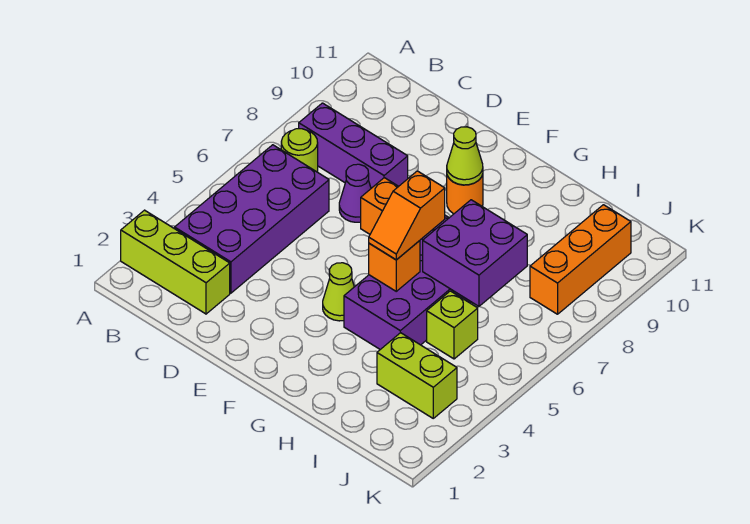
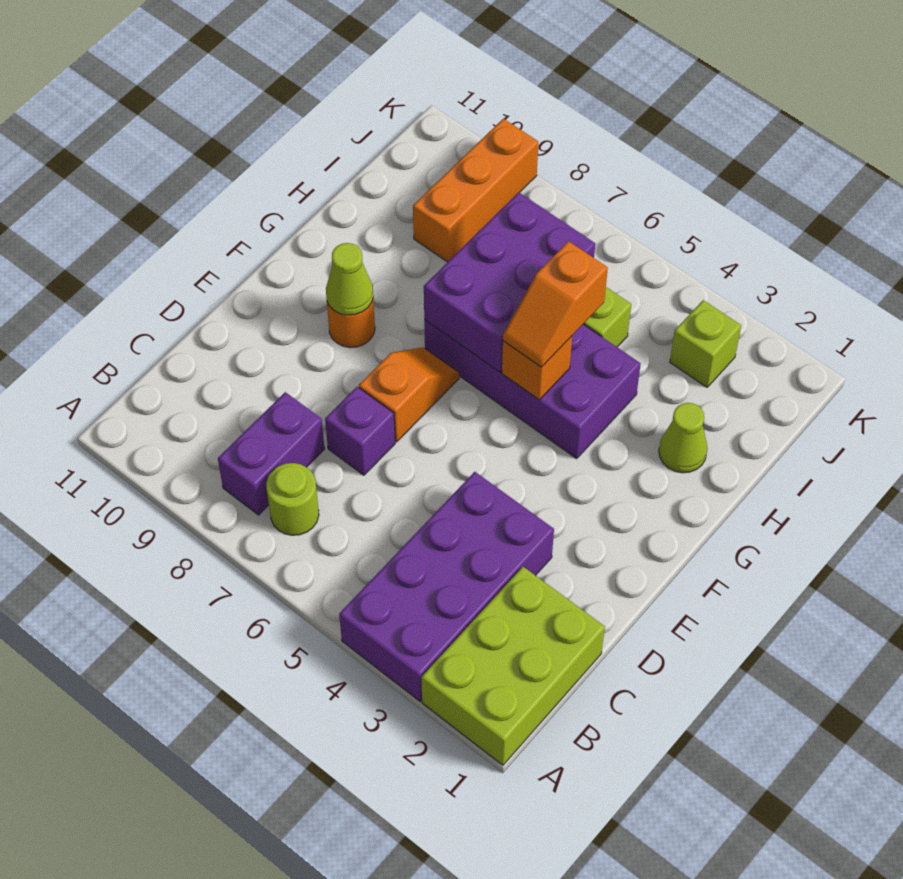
lime 1x3 brick [121,210,230,314] -> lime 2x3 brick [421,567,605,765]
purple 2x4 brick [175,145,329,293] -> purple 2x4 brick turned to [339,472,554,701]
purple 1x3 brick [299,103,408,188] -> purple 1x2 brick [218,392,324,515]
purple 1x1 cone [339,164,371,222] -> purple 1x1 brick [325,387,395,475]
lime 1x1 cone [323,263,354,321] -> lime 1x1 cone moved to [659,403,707,473]
orange 1x2 slope [369,171,445,260] -> orange 1x2 slope turned to [503,241,608,367]
purple 2x2 brick [423,200,527,306] -> purple 2x3 brick [424,192,595,372]
lime 1x2 brick [377,333,457,418] -> lime 1x1 brick [670,300,741,387]
orange 1x3 brick [530,205,631,314] -> orange 1x3 brick turned to [413,119,538,262]

